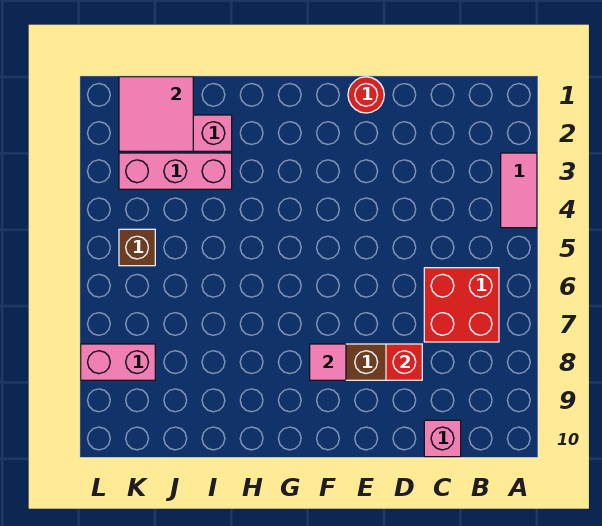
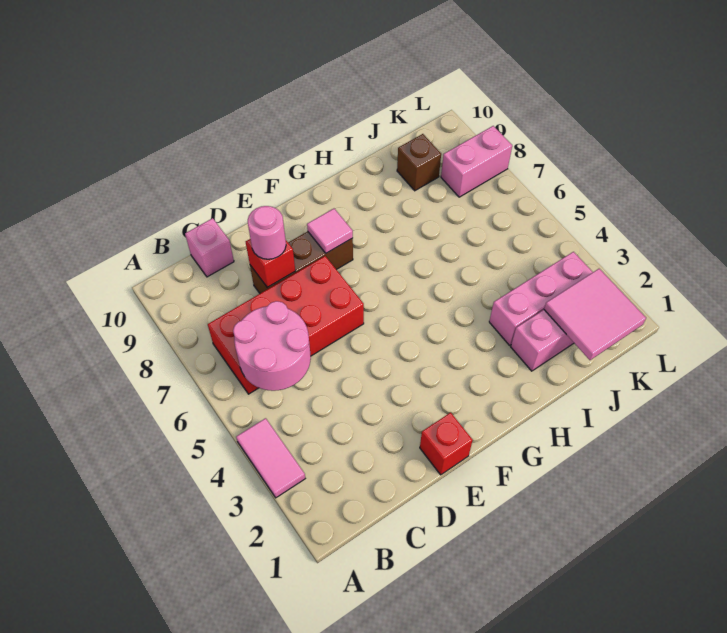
none -> pink 2x2 round brick [233,301,311,391]
red 2x2 brick [424,268,499,342] -> red 2x4 brick [208,256,364,394]
none -> pink 1x1 round brick [248,206,286,259]
red 1x1 round brick [348,77,384,113] -> red 1x1 brick [420,412,473,475]
brown 1x1 brick [119,229,155,266] -> brown 1x1 brick moved to [397,134,441,191]

